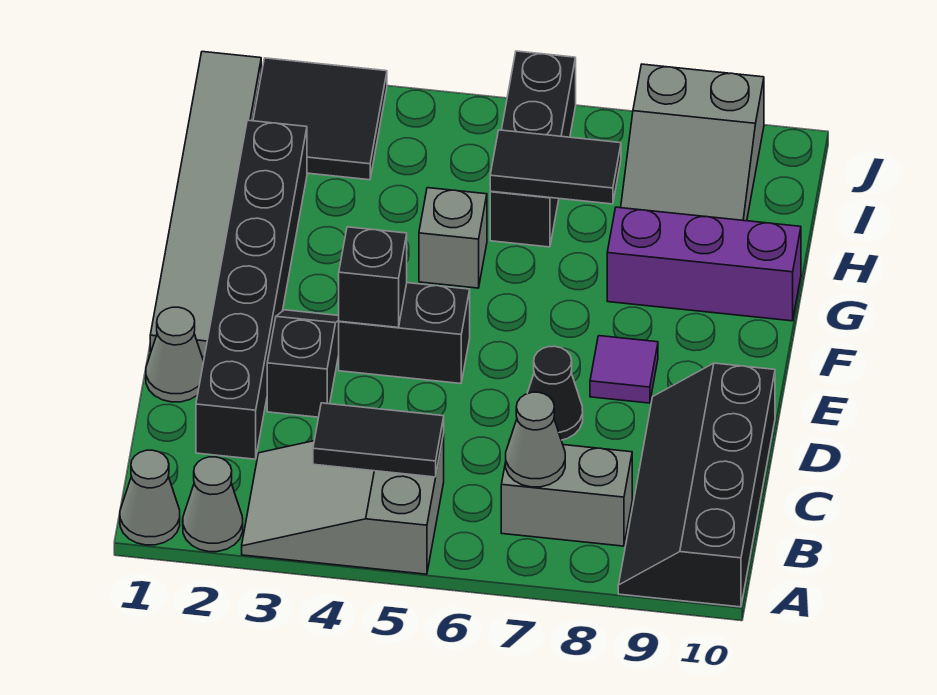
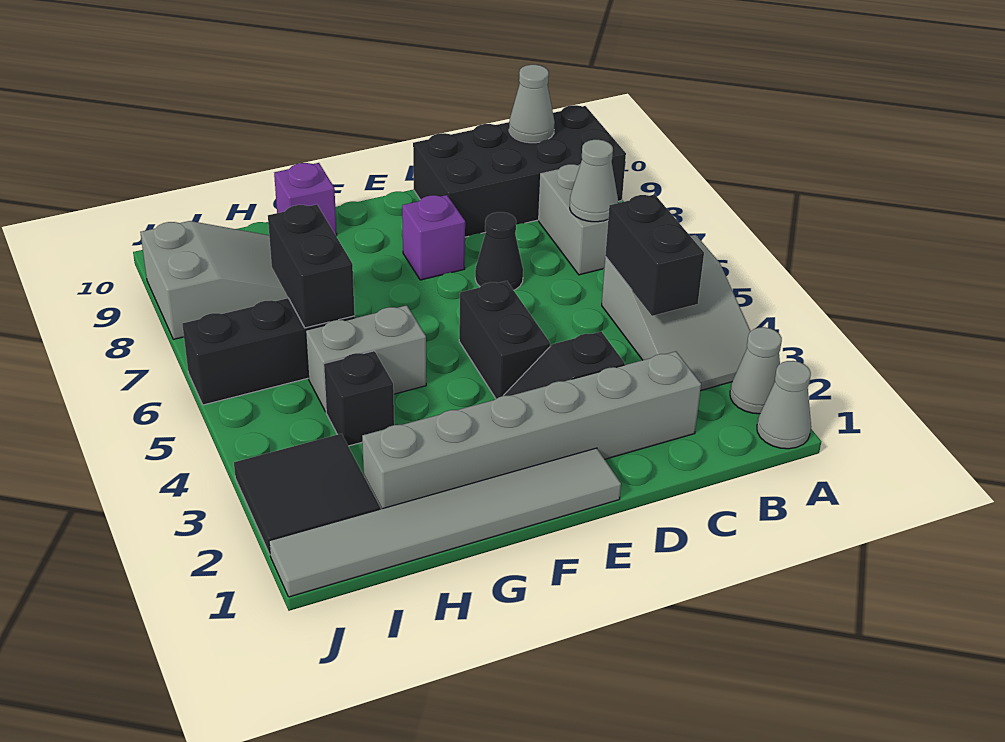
black 2x4 slope [618,363,775,607] -> black 2x4 brick [413,105,626,237]
black 1x2 tile [313,403,444,477] -> black 1x2 brick [605,195,704,316]
black 1x6 brick [196,120,307,459] -> grey 1x6 brick [362,351,701,509]
grey 1x1 cone [146,307,204,402] -> grey 1x1 cone moved to [509,65,555,143]
black 1x1 brick [339,227,407,327] -> black 1x1 brick moved to [324,351,394,446]
purple 1x1 tile [590,336,658,403] -> purple 1x1 brick [402,195,465,280]
grey 1x1 brick [419,188,487,288] -> grey 1x2 brick [306,305,426,412]
purple 1x3 brick [607,207,801,321] -> purple 1x1 brick [274,163,337,236]
black 1x2 tile [490,130,621,204] -> black 1x2 brick [268,204,355,328]

